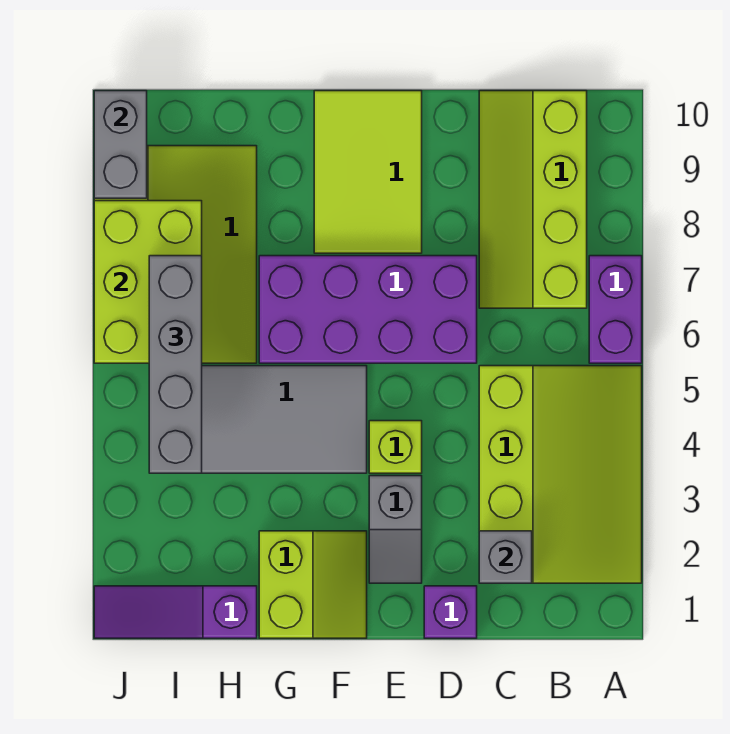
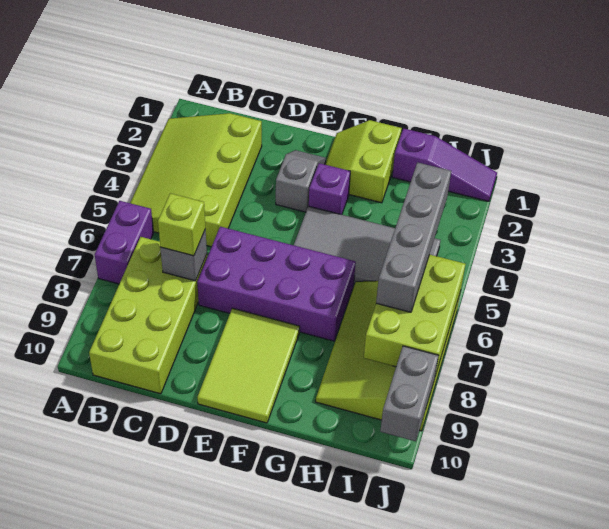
lime 2x4 slope [479,91,587,308] -> lime 2x4 brick [89,237,207,394]
grey 1x1 brick [479,531,532,583] -> grey 1x1 brick moved to [160,229,207,281]
purple 1x1 brick [424,586,477,638] -> purple 1x1 brick moved to [309,163,350,215]
lime 1x1 brick [369,421,422,473] -> lime 1x1 brick moved to [158,193,205,256]

